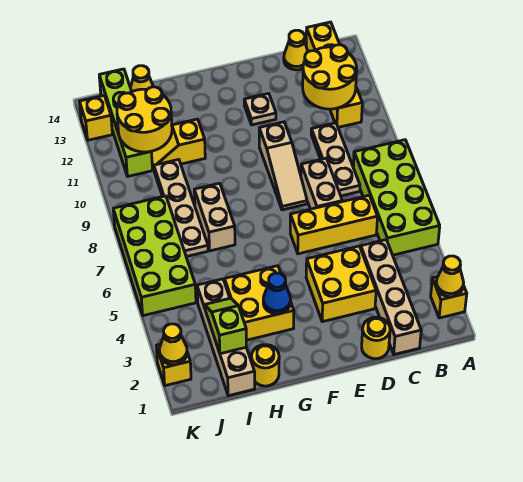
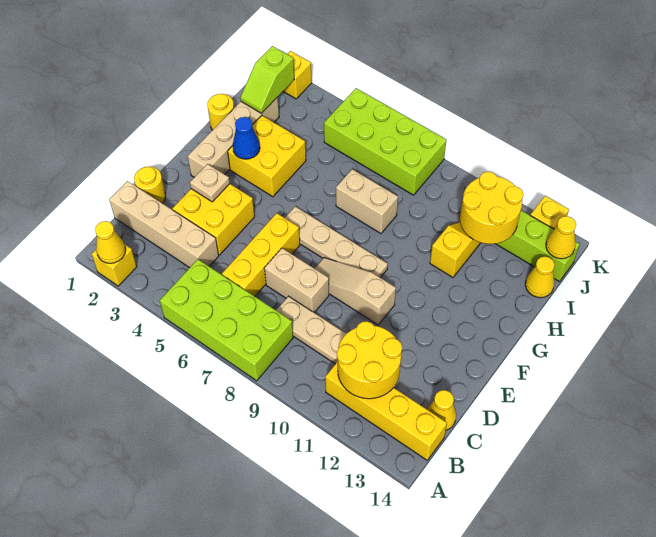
tan 1x1 plate [244,94,276,125] -> tan 1x1 plate moved to [190,164,230,202]
tan 1x4 brick [197,279,255,396] -> tan 1x4 brick turned to [188,97,279,177]
lime 1x2 slope [205,298,246,354] -> lime 1x2 slope turned to [240,46,294,114]
tan 1x4 plate [154,160,208,257] -> tan 1x4 plate moved to [285,206,388,278]
yellow 1x1 cone [159,324,187,365] -> yellow 1x1 cone moved to [546,216,576,259]

